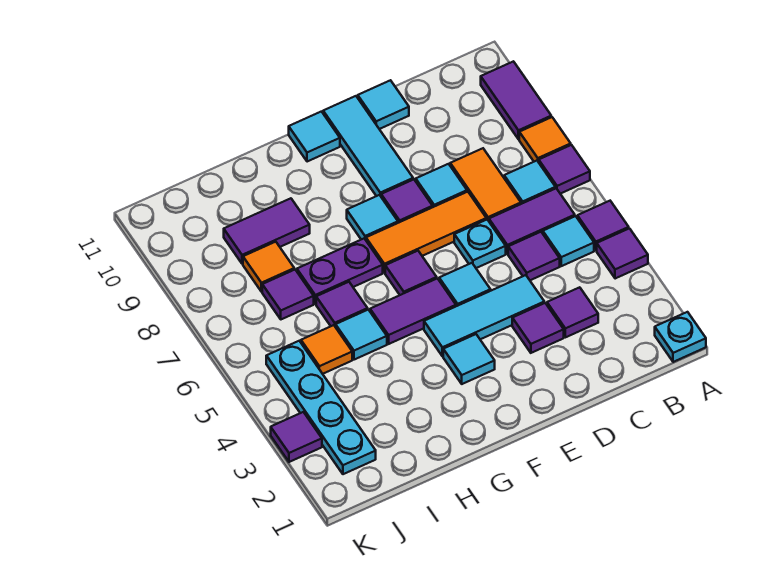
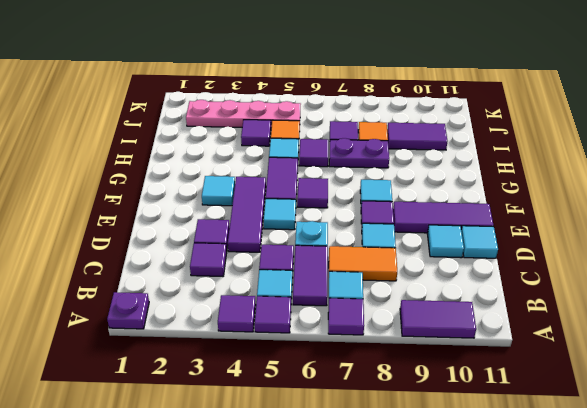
cyan 1x1 plate [655,312,706,362] -> purple 1x1 plate [107,292,149,329]
orange 1x1 tile [519,117,571,162] -> none
cyan 1x3 tile [424,275,544,356] -> purple 1x3 tile [228,177,266,252]
orange 1x3 tile [366,192,486,273] -> none
cyan 1x3 tile [323,96,413,196] -> purple 1x3 tile [393,202,494,233]
cyan 1x1 tile [289,112,340,162] -> cyan 1x1 tile moved to [428,225,464,258]
purple 1x2 plate [297,239,383,304] -> purple 1x2 plate turned to [329,138,389,168]
purple 1x2 tile [224,198,310,264] -> purple 1x2 tile turned to [387,123,447,150]
cyan 1x4 plate [266,341,376,474] -> pink 1x4 plate [186,100,300,128]
purple 1x1 tile [271,412,322,462] -> purple 1x1 tile moved to [241,120,271,146]

